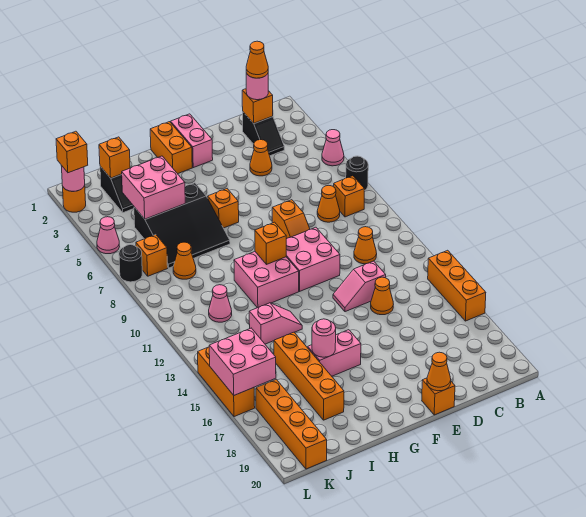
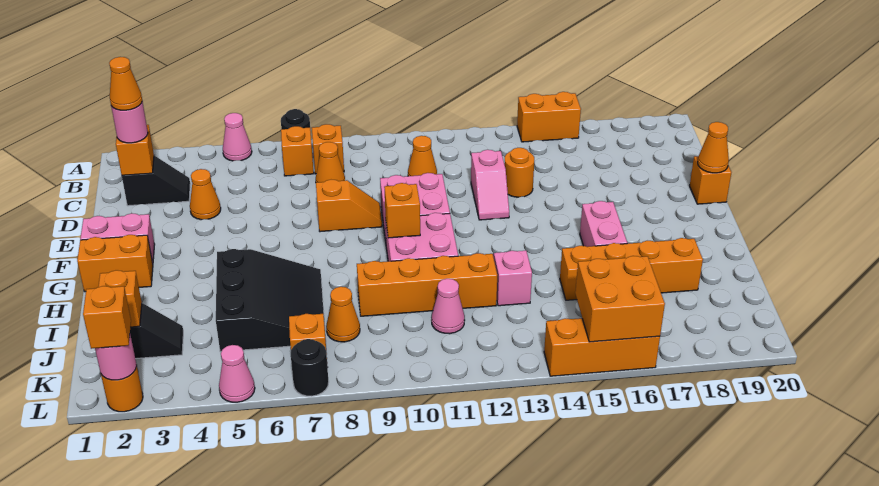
orange 1x3 brick [428,250,486,321] -> orange 1x2 brick [517,92,581,142]
orange 1x1 cone [371,277,393,315] -> orange 1x1 round brick [504,148,534,197]
orange 1x1 brick [208,189,239,228] -> orange 1x1 brick moved to [281,126,314,176]
pink 1x1 round brick [312,319,336,357] -> none
pink 2x2 brick [122,156,185,219] -> none
pink 2x2 brick [209,328,276,395] -> orange 2x2 brick [575,256,665,342]
orange 1x4 brick [256,379,327,469] -> orange 1x4 brick moved to [357,253,497,316]

